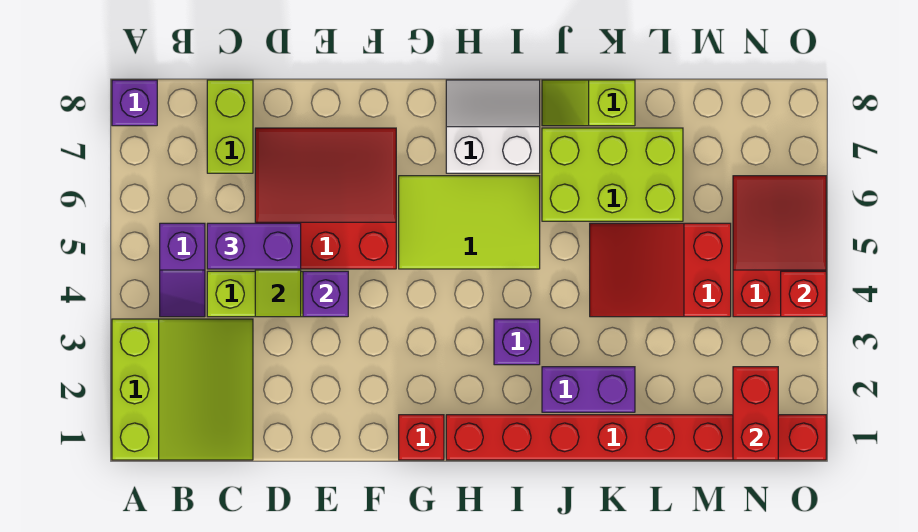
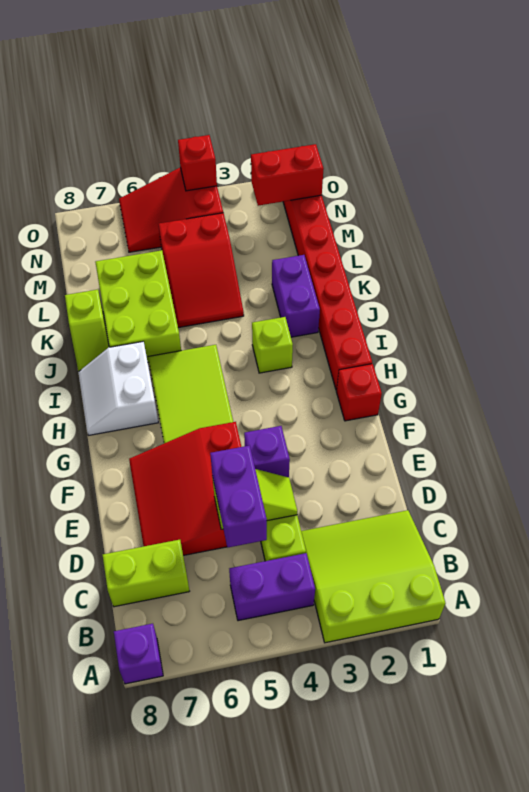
purple 1x2 slope [160,223,205,317] -> purple 1x2 brick [229,553,315,621]
purple 1x1 brick [494,319,540,365] -> lime 1x1 brick [252,317,293,373]

